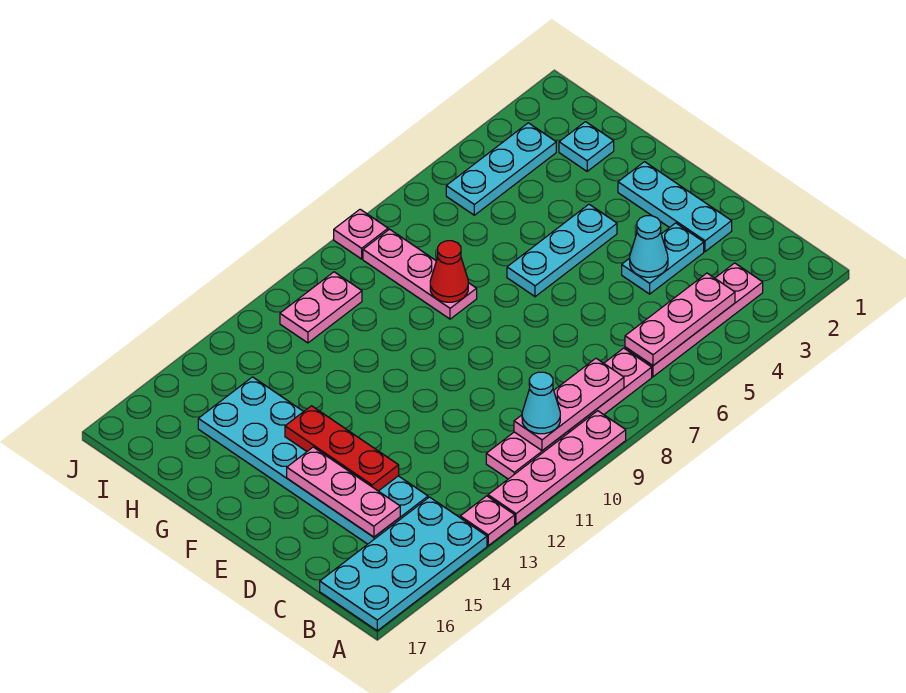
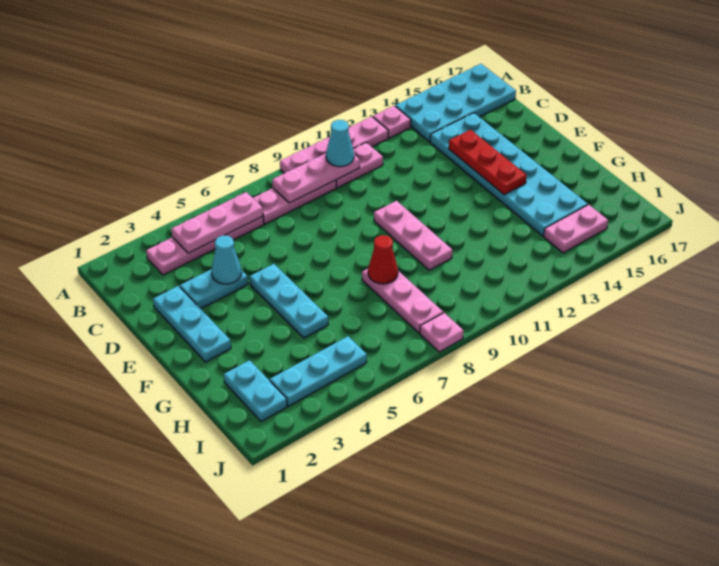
pink 1x3 plate [287,447,400,537] -> pink 1x3 plate moved to [374,201,452,270]
cyan 1x3 plate [507,204,617,297] -> cyan 1x3 plate turned to [250,264,328,338]
cyan 1x1 plate [559,122,614,171] -> cyan 1x2 plate [224,360,287,421]
pink 1x2 plate [280,272,362,343] -> pink 1x2 plate moved to [544,205,608,253]

